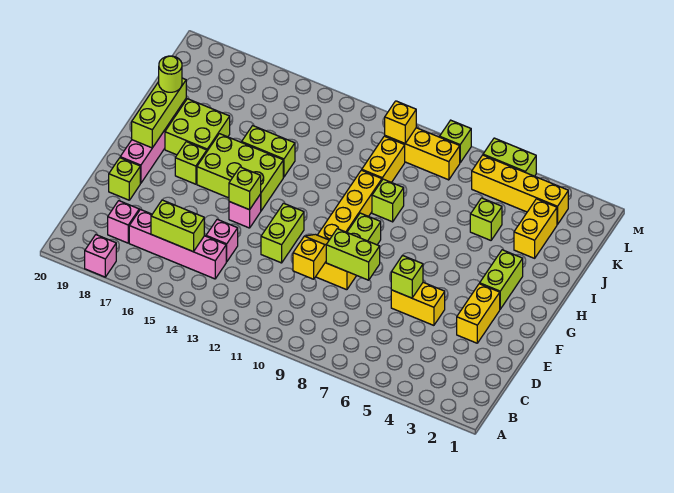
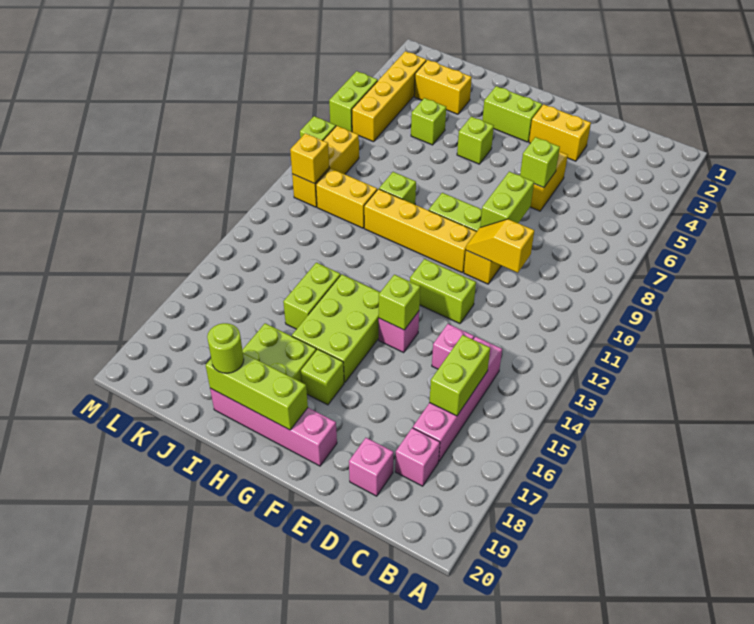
pink 1x1 brick [85,235,116,277] -> pink 1x1 brick moved to [349,438,394,496]
lime 1x1 brick [109,158,140,200] -> lime 1x1 brick moved to [457,116,494,164]

